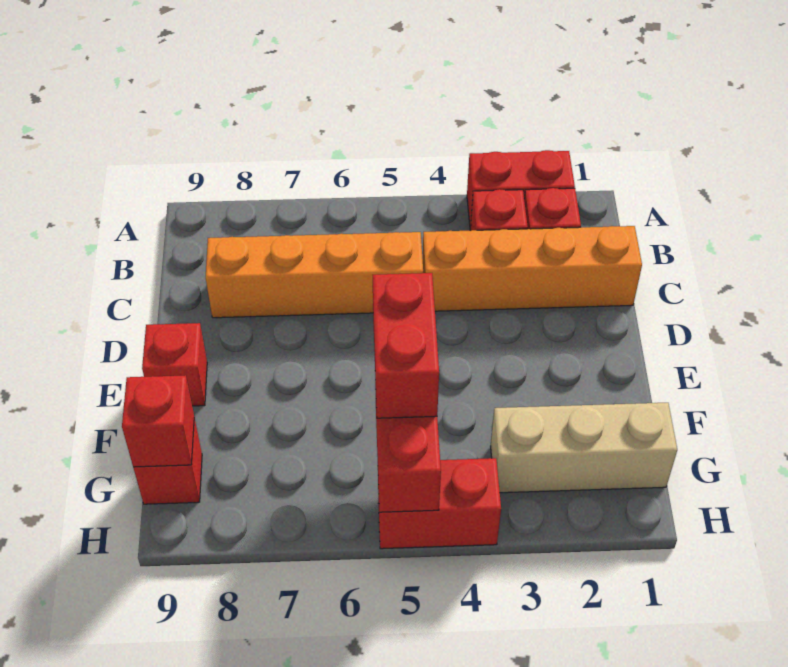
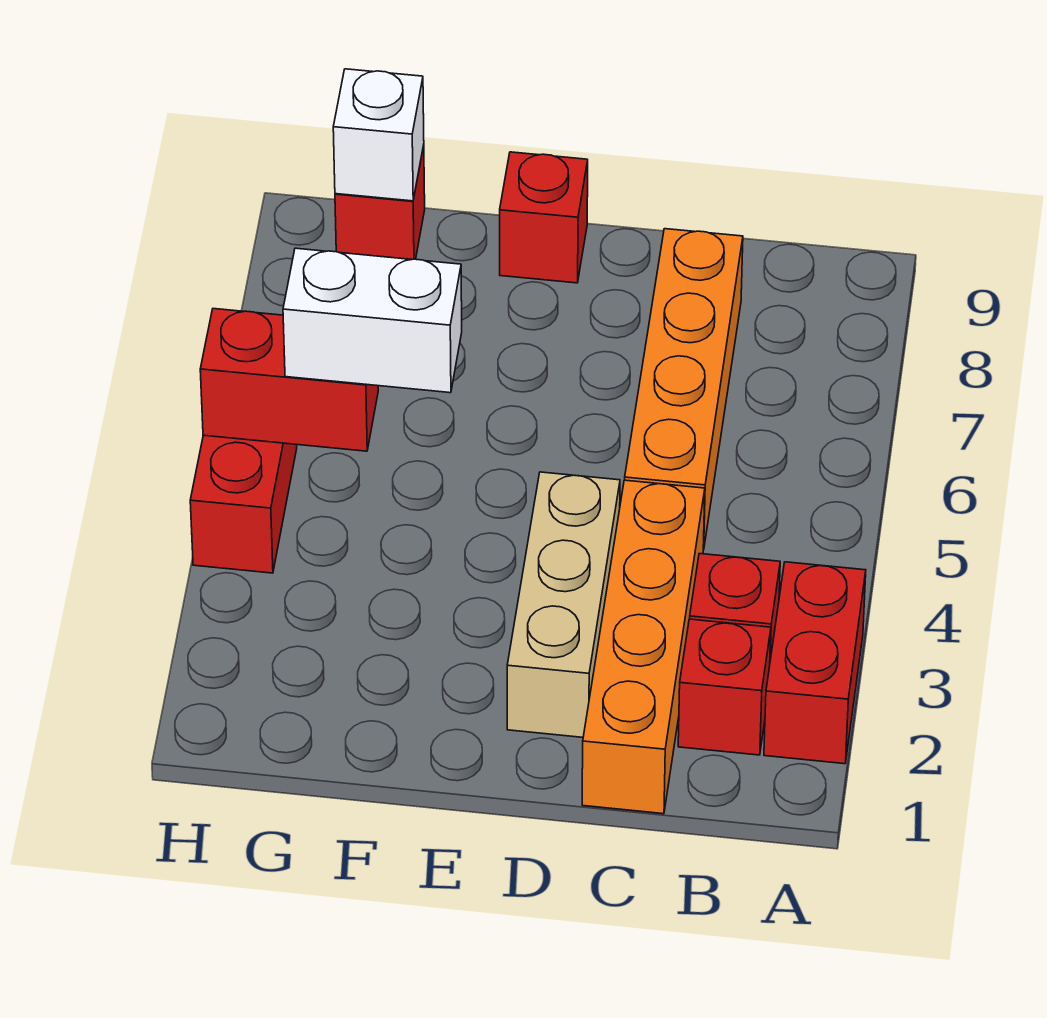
red 1x2 brick [373,273,439,418] -> white 1x2 brick [283,248,462,393]
tan 1x3 brick [491,403,677,493] -> tan 1x3 brick moved to [507,472,620,737]
red 1x1 brick [122,375,194,467] -> white 1x1 brick [333,69,424,201]

